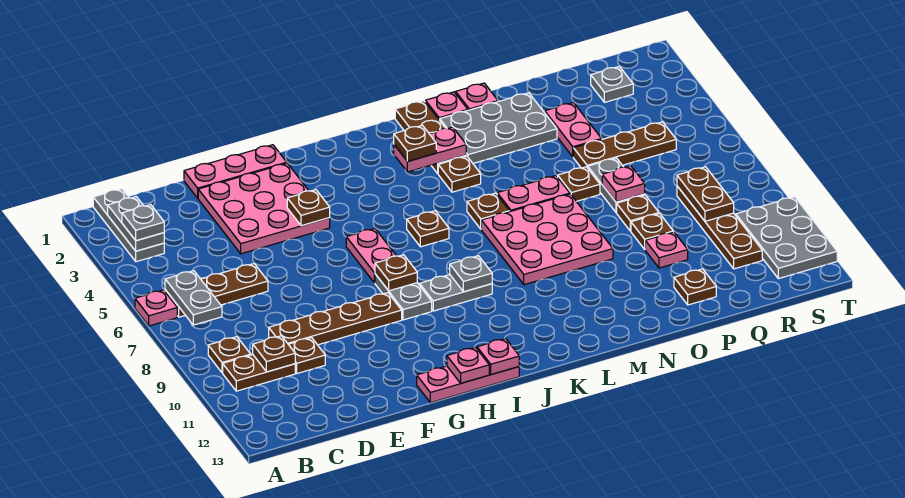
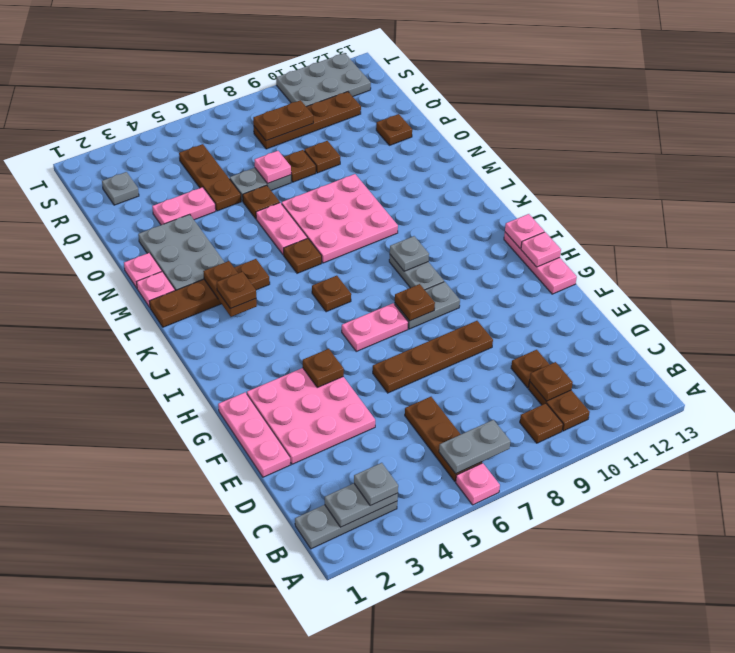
brown 1x4 plate [269,293,402,345] -> brown 1x4 plate turned to [373,321,493,393]
pink 1x2 plate [394,127,466,172] -> brown 1x2 plate [203,261,257,317]
pink 1x1 plate [645,232,688,268] -> none

